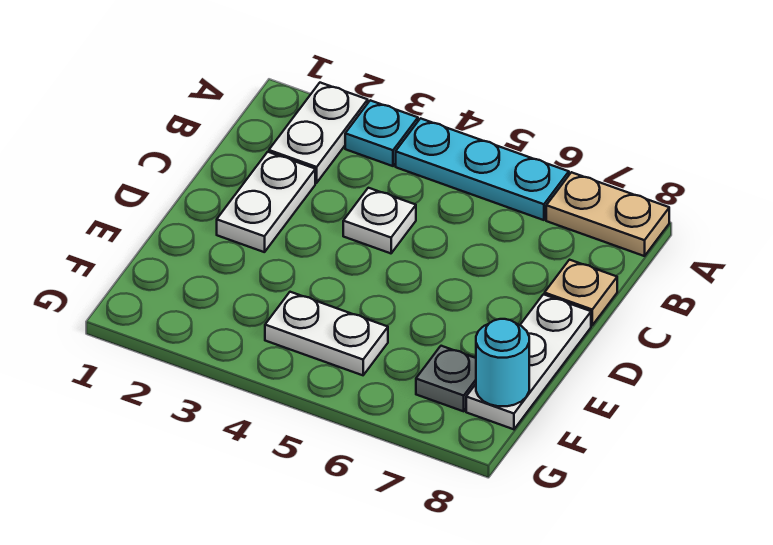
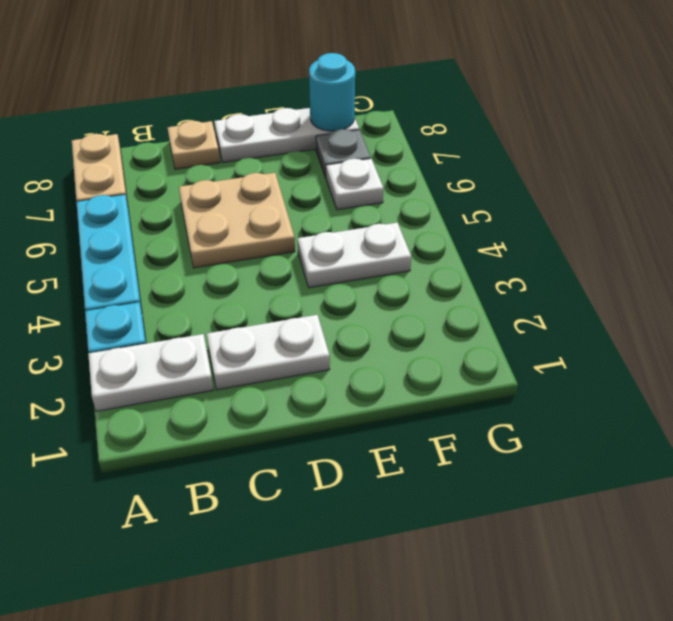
white 1x1 plate [343,188,416,253] -> white 1x1 plate moved to [326,159,384,210]
none -> tan 2x2 plate [179,173,295,268]
white 1x2 plate [265,292,388,375] -> white 1x2 plate turned to [298,223,411,288]

